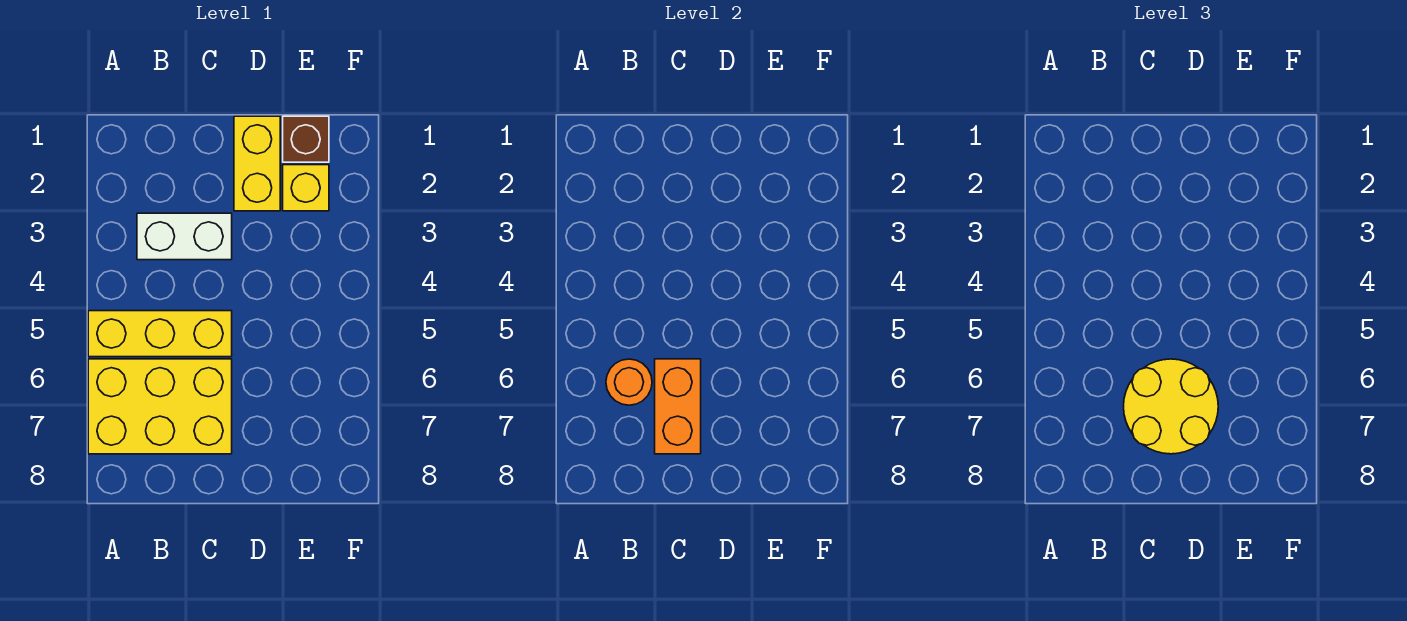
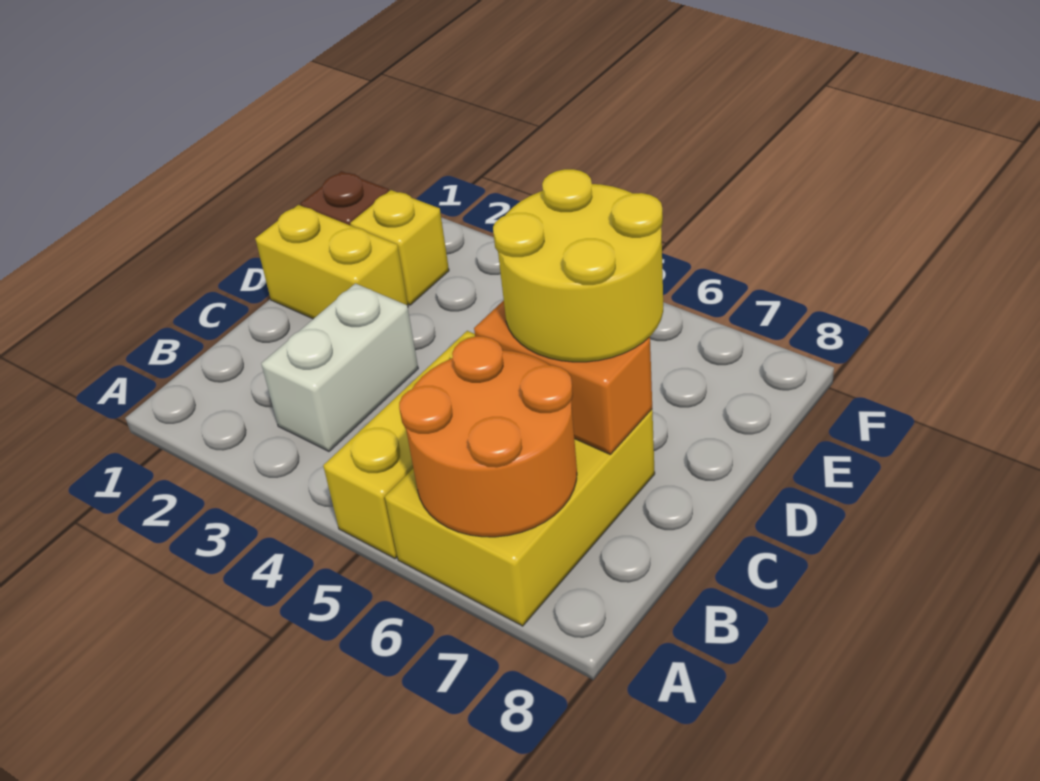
orange 1x1 round brick [606,359,652,405] -> orange 2x2 round brick [399,336,577,537]

